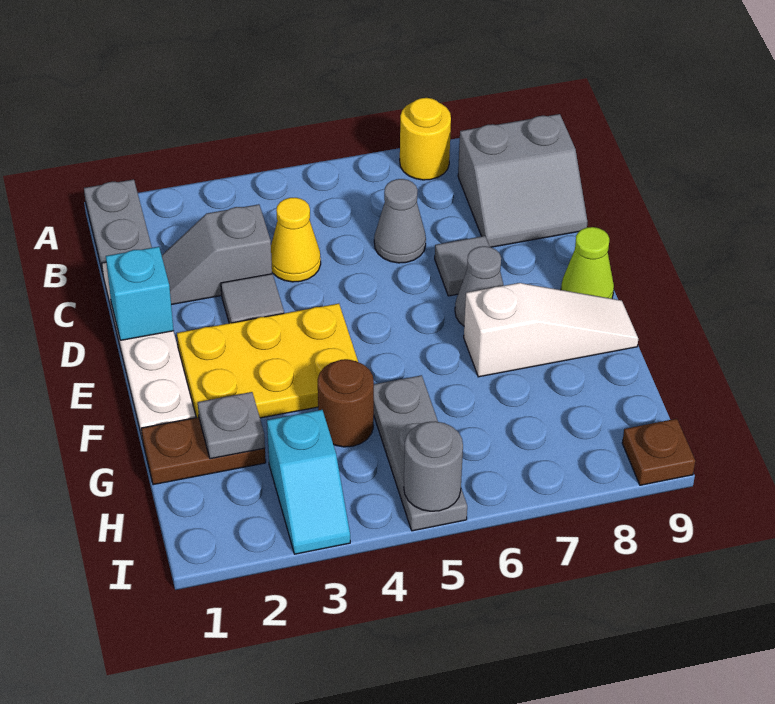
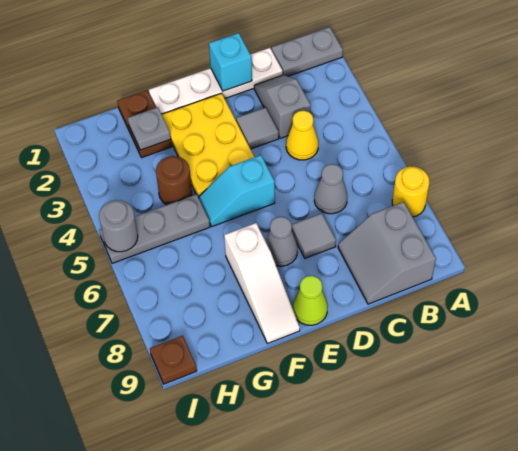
cyan 1x2 slope [267,410,350,554] -> cyan 1x2 slope moved to [199,155,275,226]

